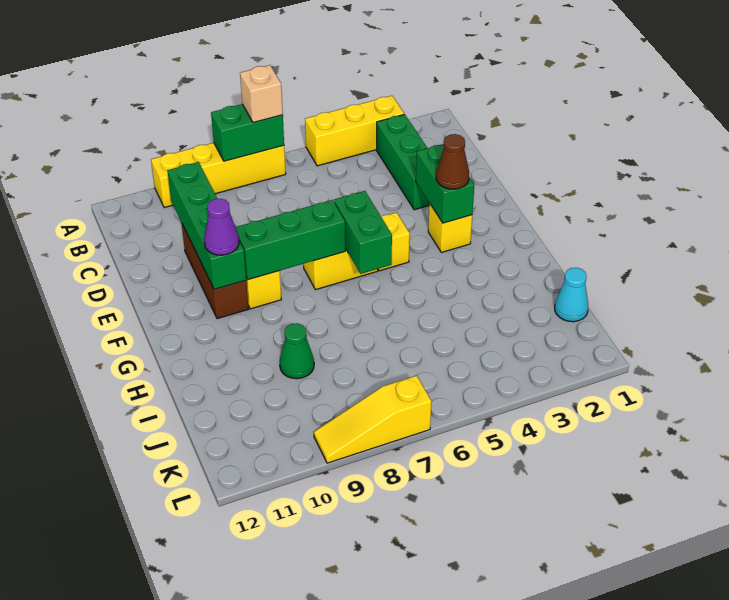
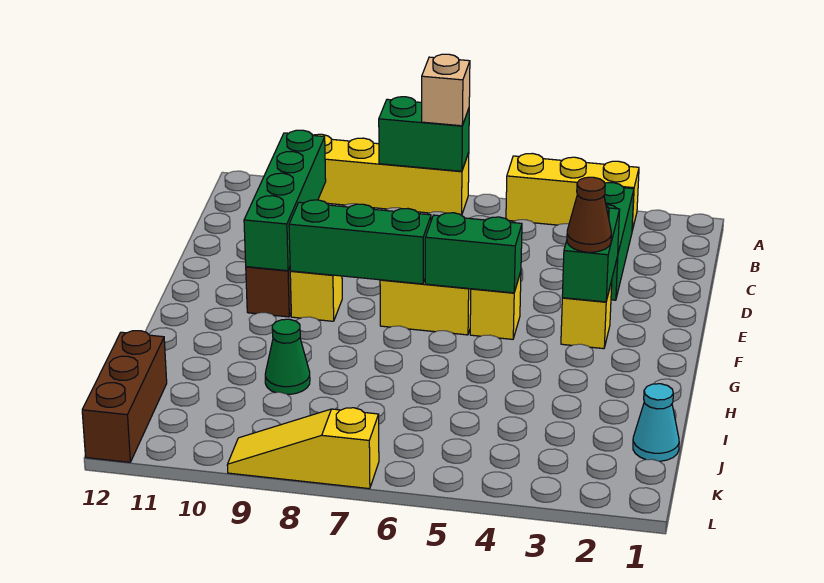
green 1x2 brick [334,191,392,274] -> green 1x2 brick turned to [425,213,522,293]
purple 1x1 cone [204,198,239,255] -> none
none -> brown 1x3 brick [82,331,167,462]

